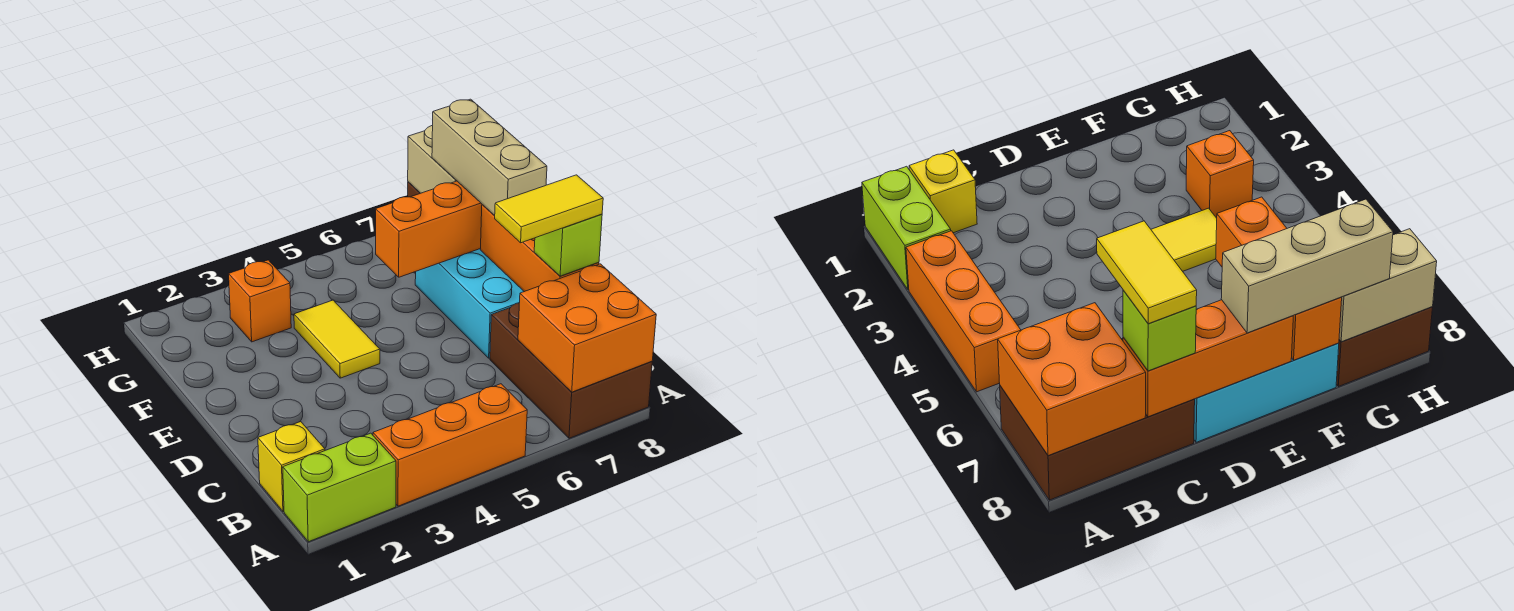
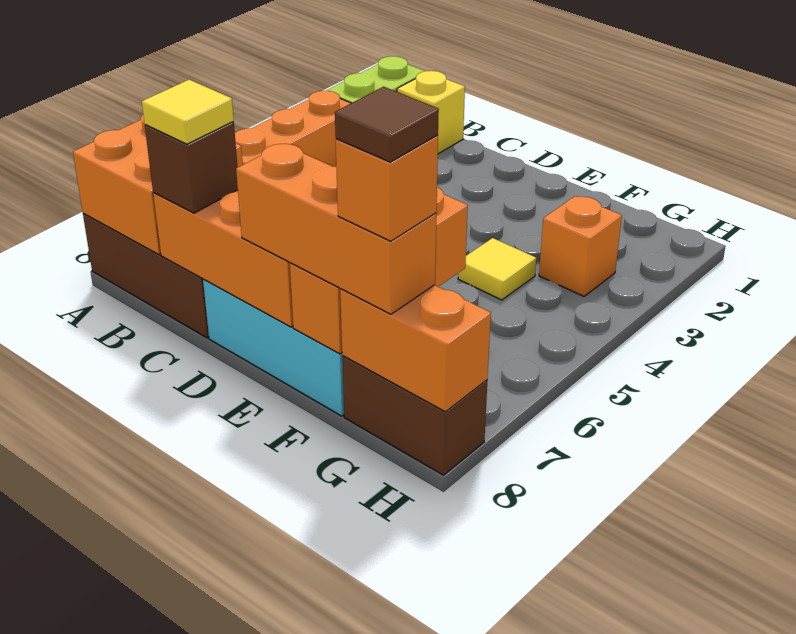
yellow 1x2 tile [495,175,603,243] -> yellow 1x1 tile [142,80,234,144]
lime 1x1 brick [534,214,602,276] -> brown 1x1 brick [145,122,238,213]
yellow 1x2 tile [294,300,380,378] -> yellow 1x1 tile [458,238,536,300]
tan 1x3 brick [432,99,547,216] -> orange 1x3 brick [236,144,436,314]
tan 1x2 brick [408,126,457,193] -> orange 1x2 brick [340,285,491,412]
none -> orange 1x1 brick [336,135,438,241]
none -> brown 1x1 tile [335,87,439,162]

